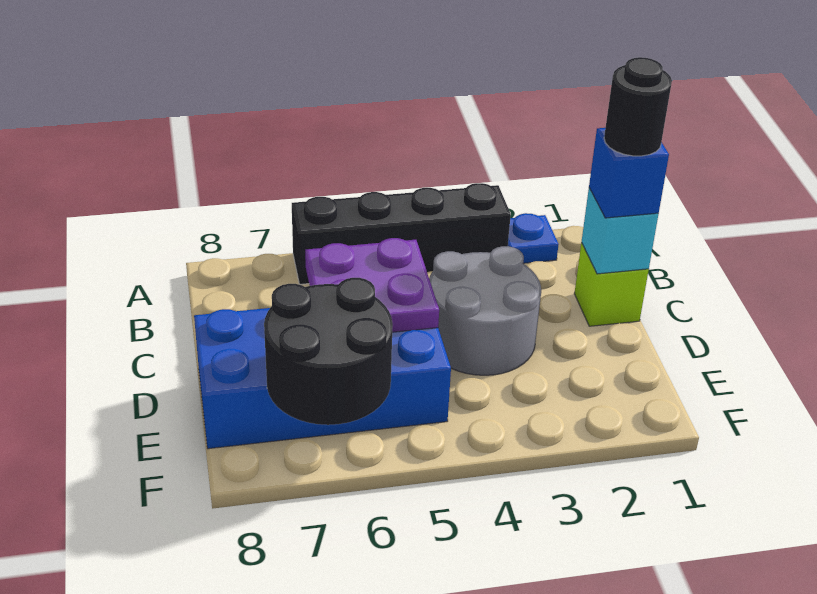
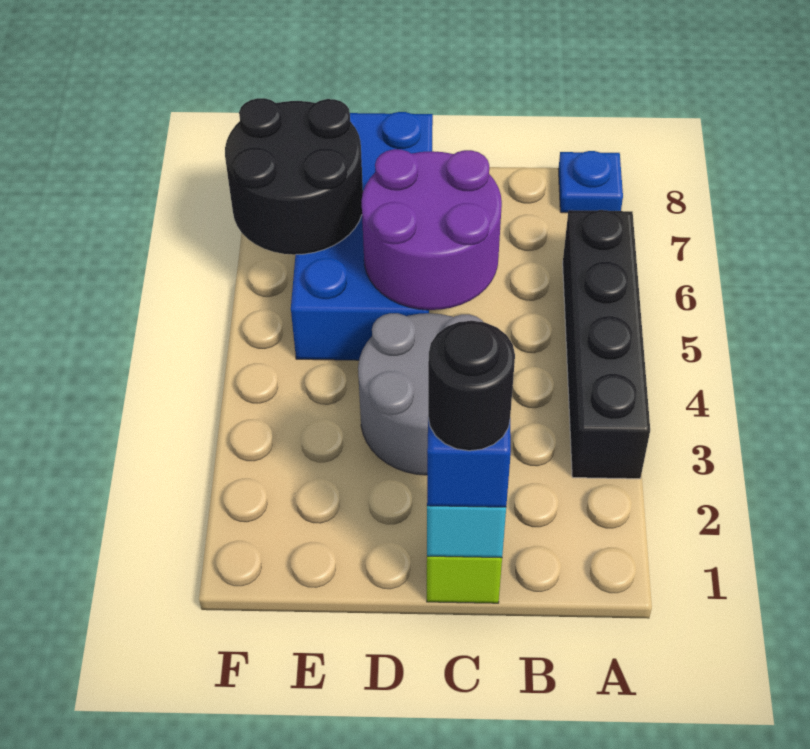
blue 1x1 plate [508,213,559,263] -> blue 1x1 plate moved to [558,151,623,213]
purple 2x2 plate [305,238,439,332] -> purple 2x2 round brick [362,149,502,310]

